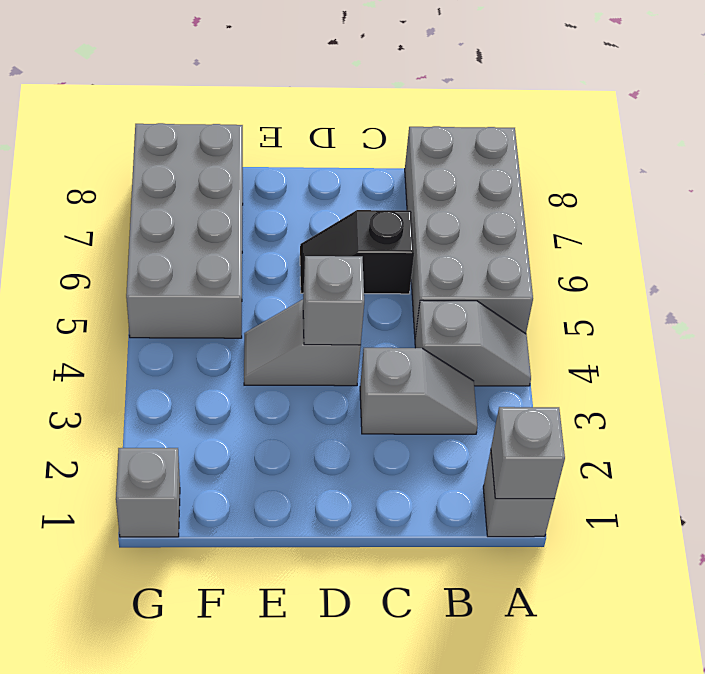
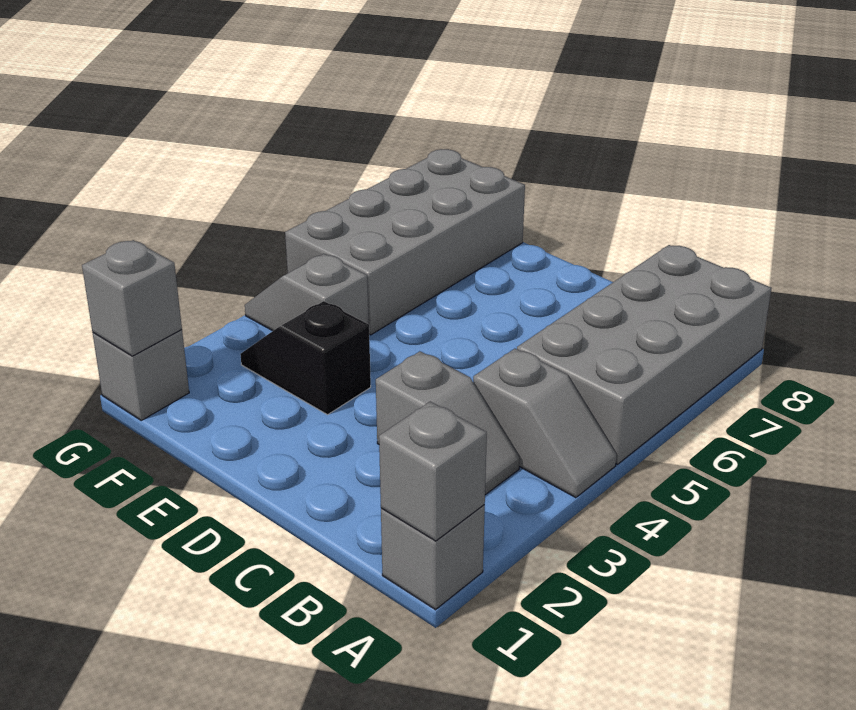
black 1x2 slope [300,210,414,294] -> black 1x2 slope moved to [240,301,371,415]
grey 1x2 slope [244,300,361,386] -> grey 1x2 slope moved to [245,254,369,331]
grey 1x1 brick [303,256,364,345] -> grey 1x1 brick moved to [82,240,182,356]

